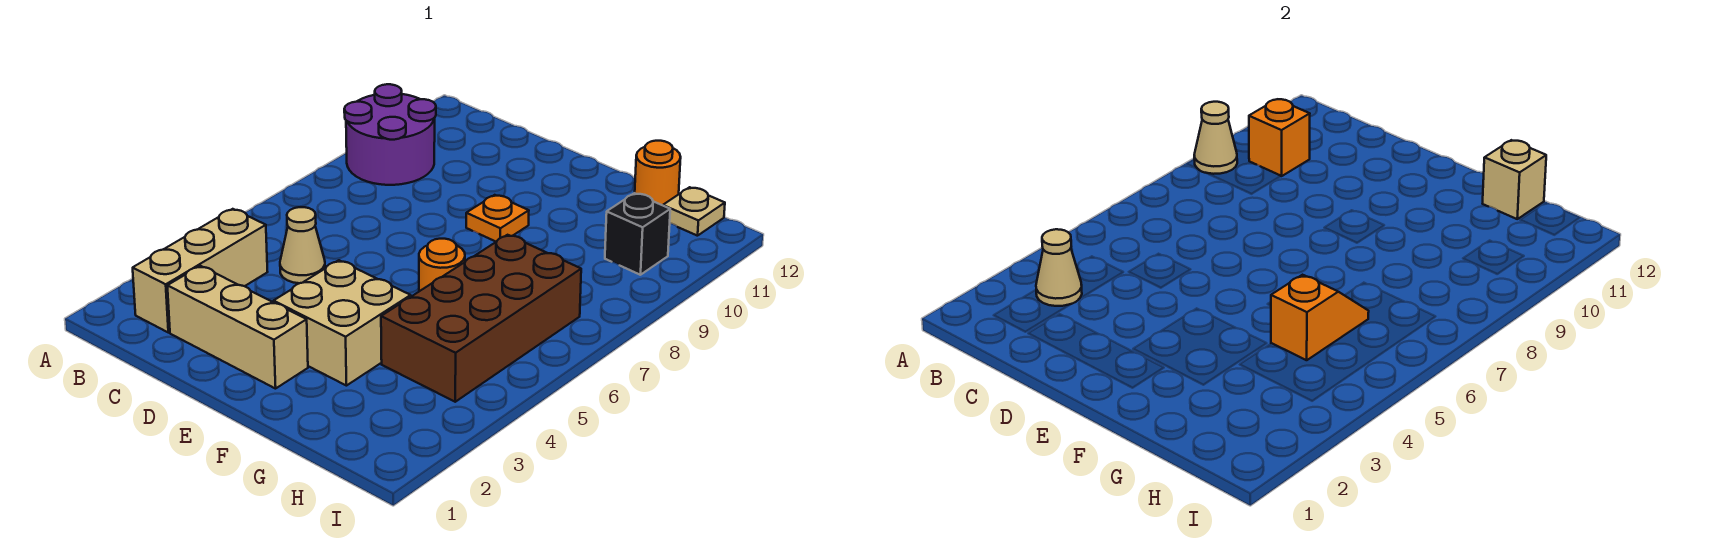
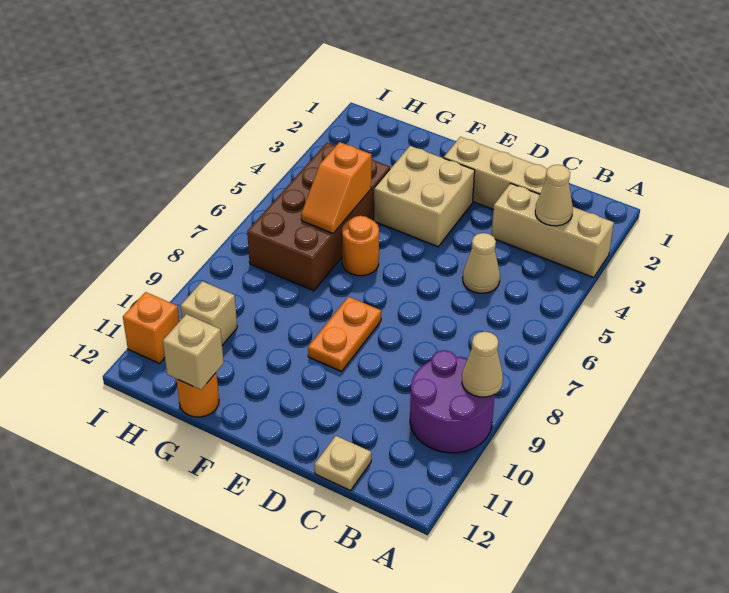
tan 1x3 brick [133,209,267,333] -> tan 1x3 brick turned to [492,183,614,277]
orange 1x1 brick [1249,99,1310,176] -> orange 1x1 brick moved to [123,292,179,364]
orange 1x1 plate [466,195,529,242] -> orange 1x2 plate [308,297,381,372]
black 1x1 brick [605,193,670,275] -> tan 1x1 brick [180,281,237,345]
tan 1x1 plate [663,187,725,236] -> tan 1x1 plate moved to [315,436,371,491]

